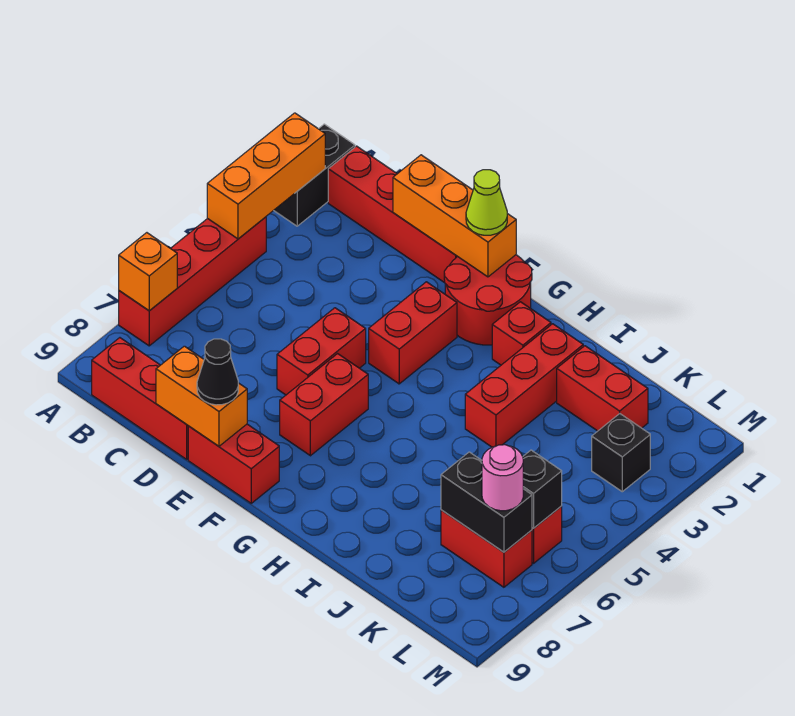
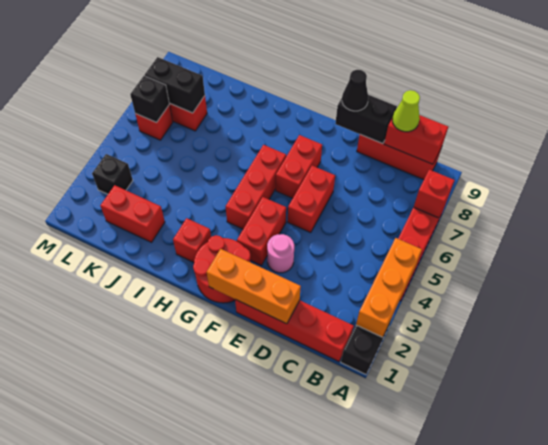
orange 1x1 brick [119,233,177,311] -> red 1x1 brick [414,170,455,218]
orange 1x2 brick [156,346,247,446] -> black 1x2 brick [335,95,397,144]
red 1x2 brick [188,424,279,503] -> red 1x2 brick moved to [384,115,448,164]
lime 1x1 cone [466,170,507,235] -> lime 1x1 cone moved to [392,90,420,132]
red 1x3 brick [465,324,583,447] -> red 1x3 brick moved to [226,145,286,229]
pink 1x1 round brick [482,445,523,511] -> pink 1x1 round brick moved to [267,234,294,273]

